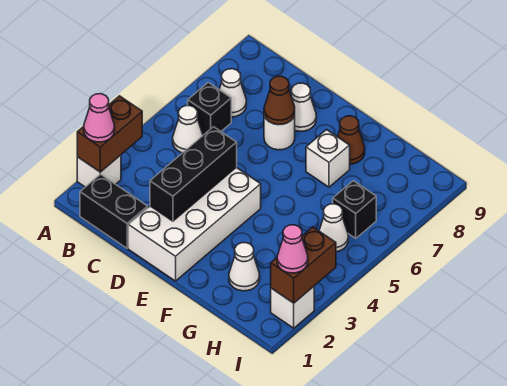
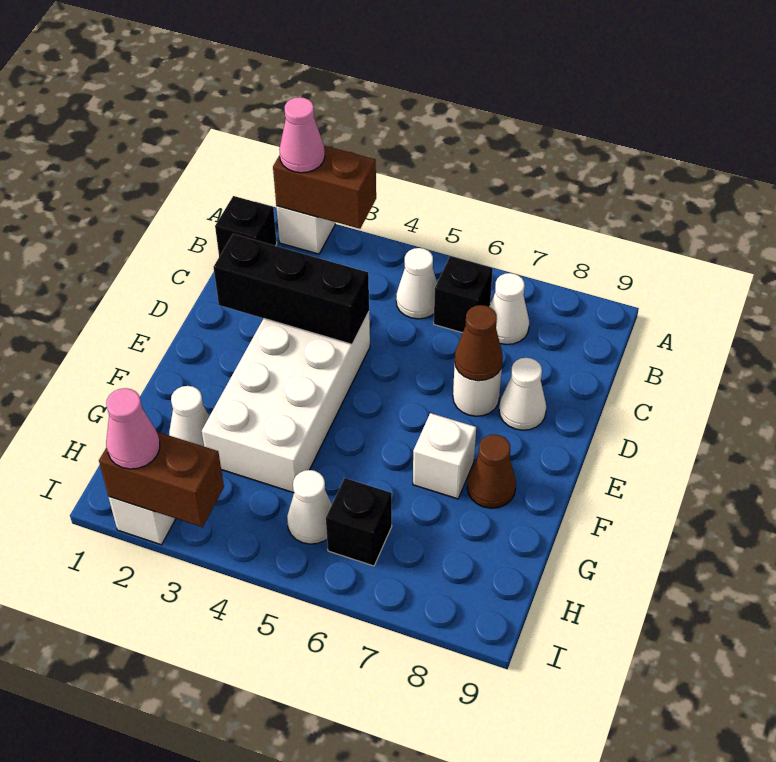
black 1x2 brick [80,174,148,248] -> black 1x1 brick [215,196,277,257]
white 2x4 brick [128,167,261,281] -> white 2x4 brick turned to [202,312,370,493]

